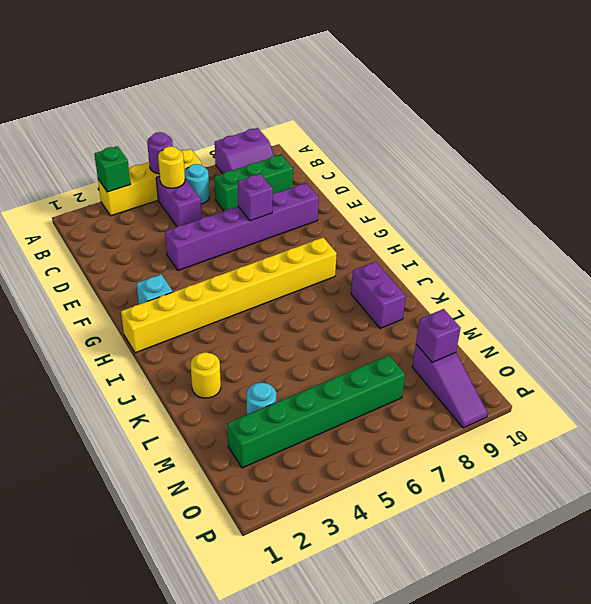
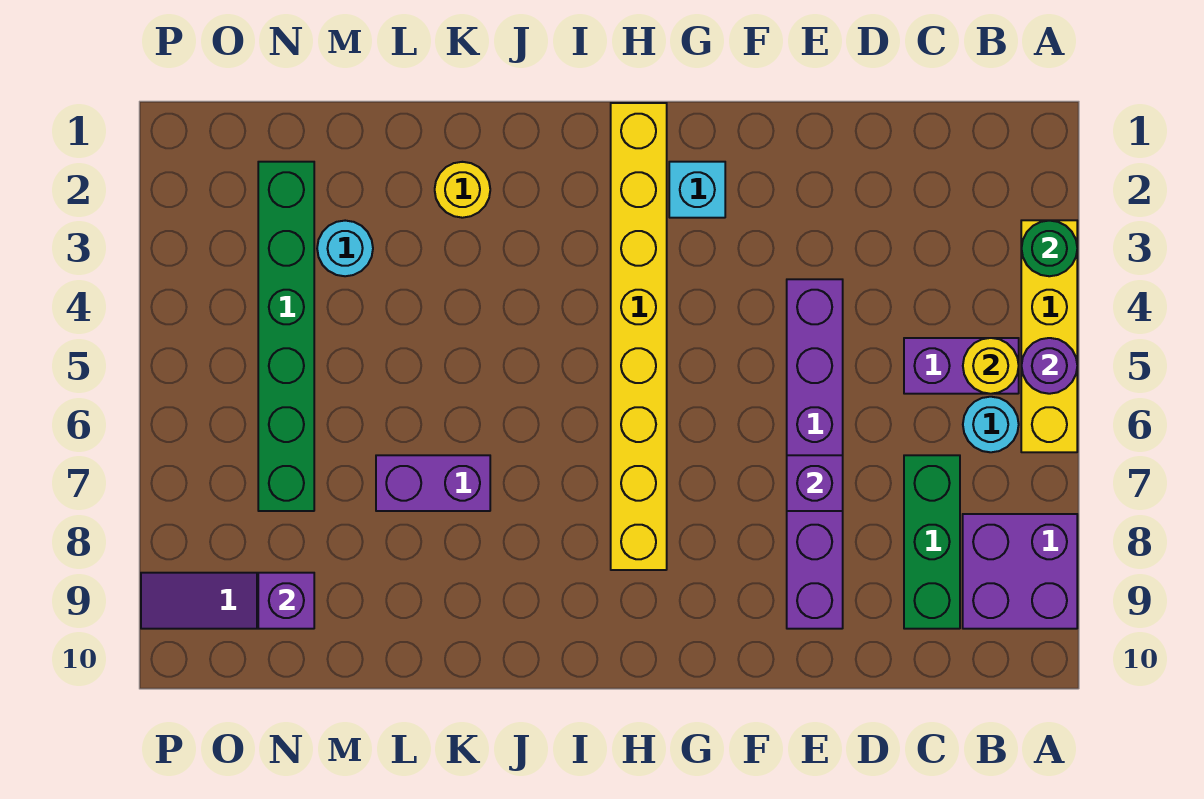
green 1x1 brick [94,146,130,192] -> green 1x1 round brick [1022,220,1077,276]
purple 2x2 slope [215,128,274,174] -> purple 2x2 brick [963,514,1077,629]
purple 1x2 brick [351,262,406,328] -> purple 1x2 brick moved to [376,455,490,511]

